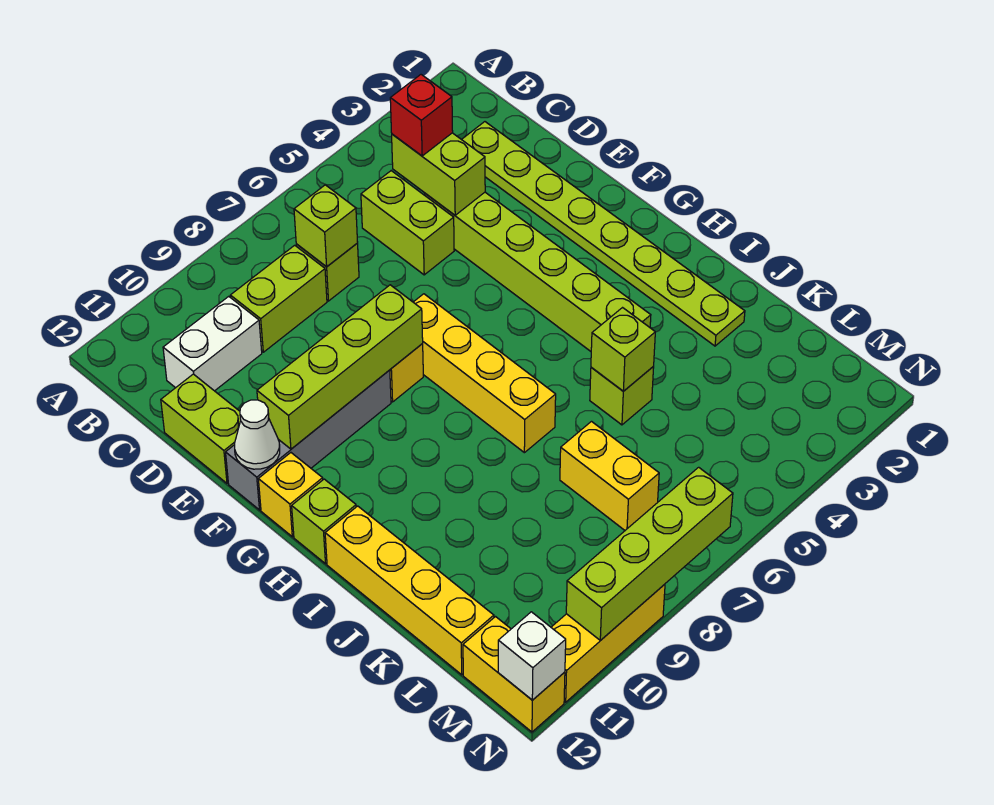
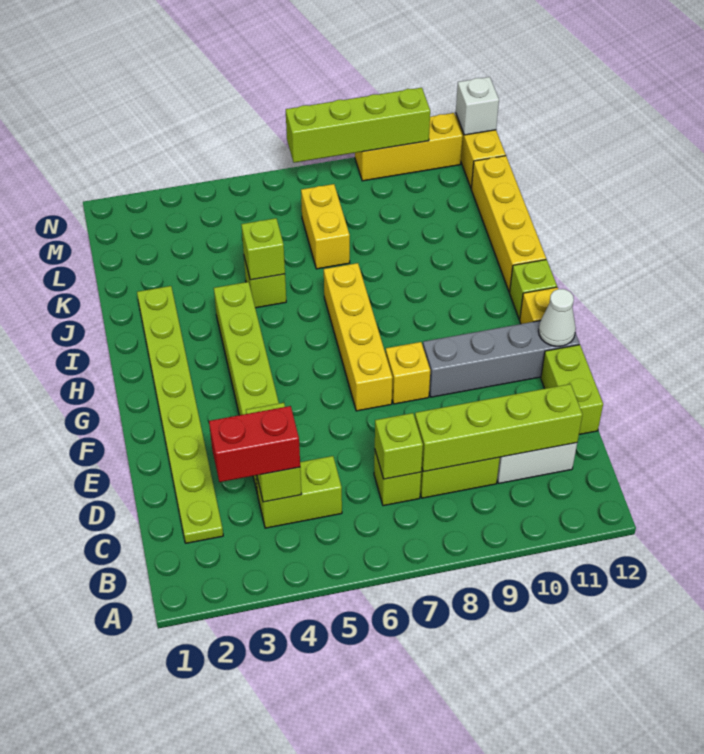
red 1x1 brick [390,75,453,156] -> red 1x2 brick [209,406,300,482]
lime 1x2 brick [361,171,454,275] -> lime 1x2 brick turned to [256,456,342,528]
lime 1x4 brick [257,285,423,449] -> lime 1x4 brick moved to [415,384,582,472]

